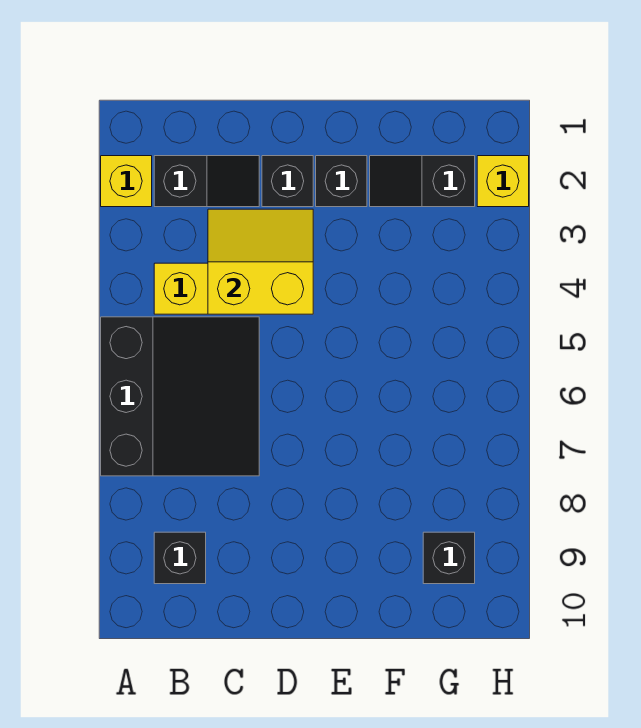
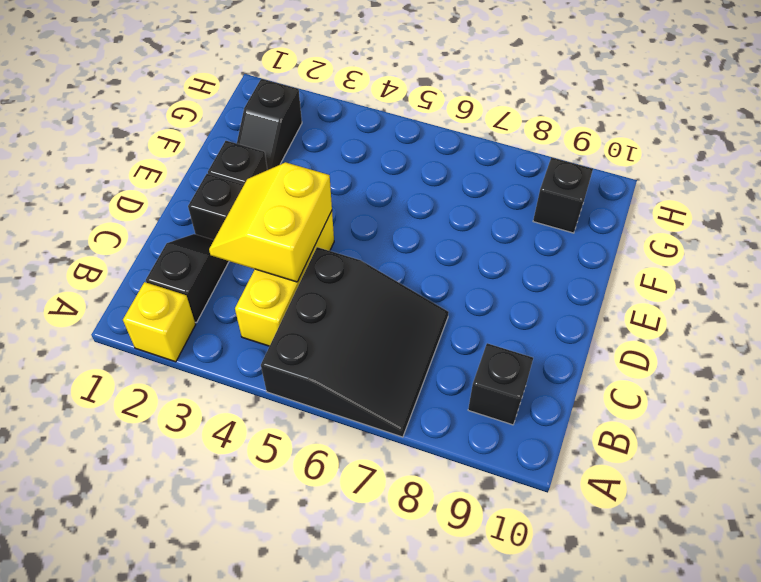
black 3x3 slope [101,317,259,476] -> black 3x3 slope turned to [261,247,449,437]
yellow 1x1 brick [477,156,529,207] -> none

